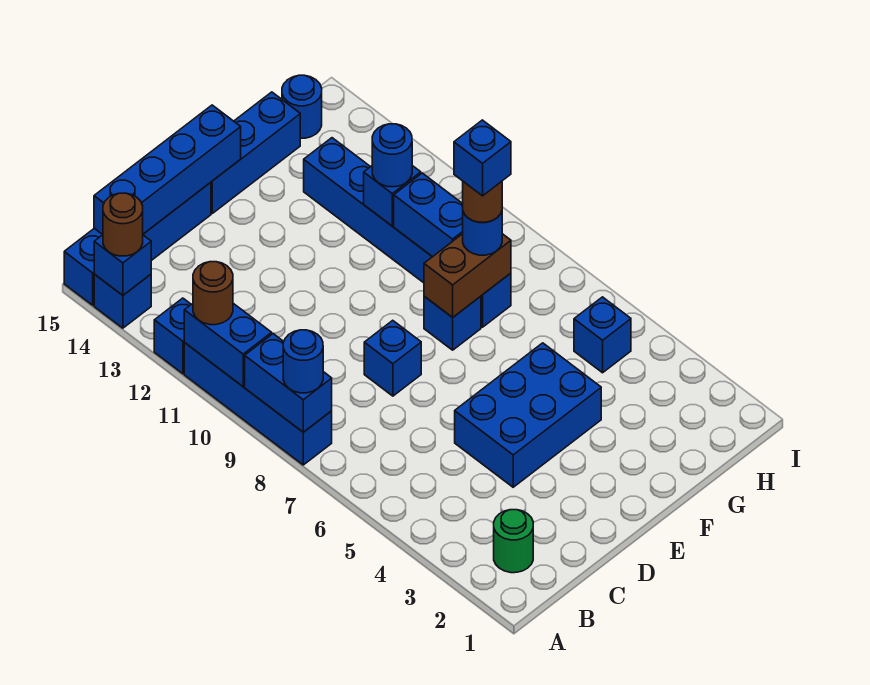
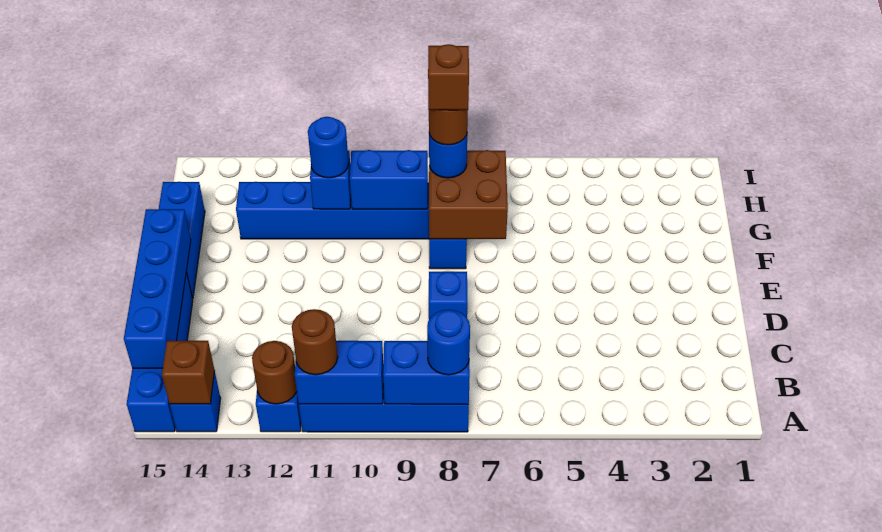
blue 1x1 brick [94,235,151,295] -> brown 1x1 brick [162,340,215,404]
brown 1x1 round brick [103,193,143,256] -> brown 1x1 round brick moved to [252,341,297,404]
green 1x1 round brick [494,510,533,573] -> none
blue 2x3 brick [455,343,601,487] -> none
brown 1x2 brick [424,234,511,317] -> brown 2x2 brick [429,150,508,239]
blue 1x1 brick [454,120,511,196] -> brown 1x1 brick [428,44,469,110]
blue 1x1 brick [574,297,631,373] -> none
blue 1x1 round brick [282,75,322,138] -> none

